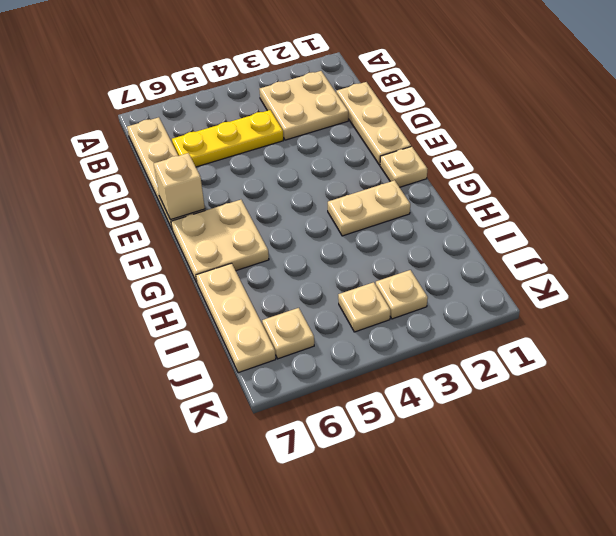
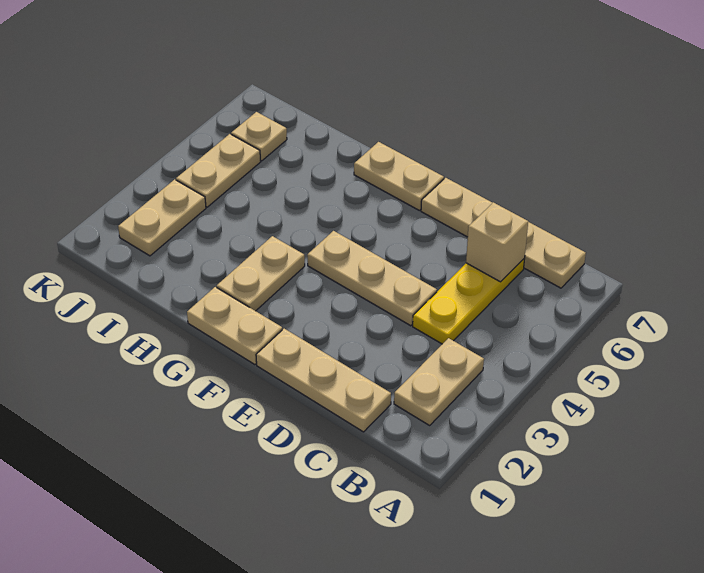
tan 2x2 plate [259,71,348,140] -> tan 1x2 plate [394,338,484,425]
tan 1x1 brick [154,153,205,220] -> tan 1x1 brick moved to [466,202,528,282]
tan 1x1 plate [380,146,427,187] -> tan 1x2 plate [187,287,282,365]
tan 2x2 plate [171,200,269,283] -> tan 1x2 plate [354,142,444,210]
tan 1x3 plate [196,263,276,373] -> tan 1x3 plate moved to [307,231,437,326]
tan 1x1 plate [376,270,428,319] -> tan 1x2 plate [118,179,206,256]
tan 1x1 plate [338,282,390,332] -> tan 1x2 plate [176,134,261,207]

